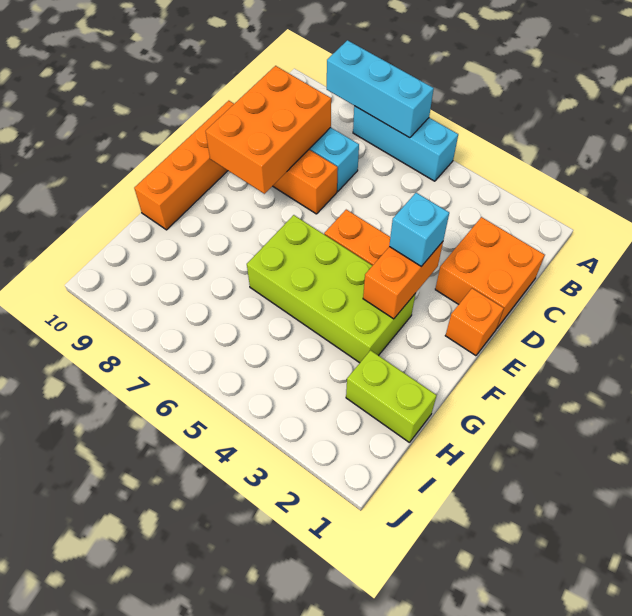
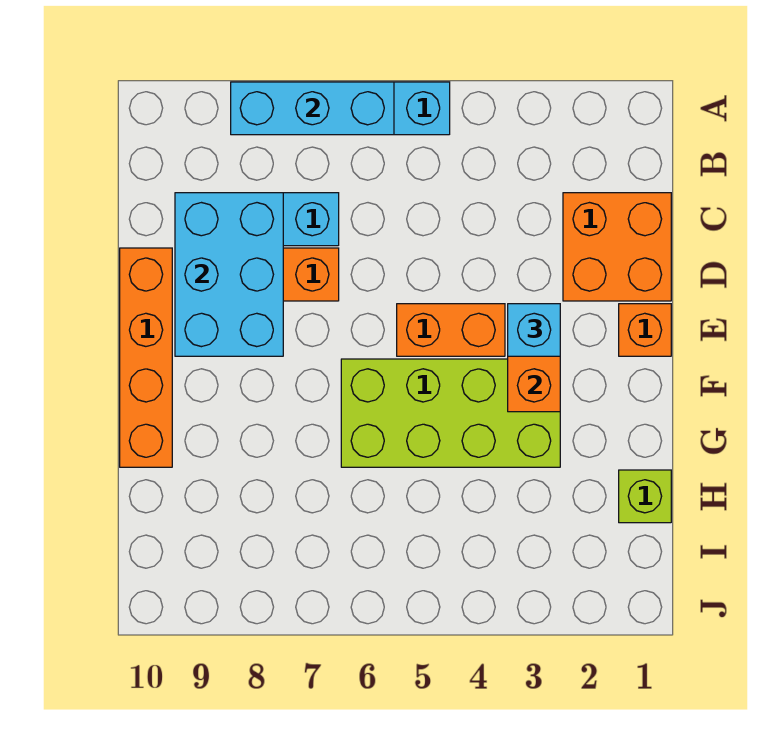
orange 2x3 brick [205,66,331,194] -> cyan 2x3 brick [175,193,283,356]
lime 1x2 brick [346,350,437,443] -> lime 1x1 brick [619,470,671,523]

